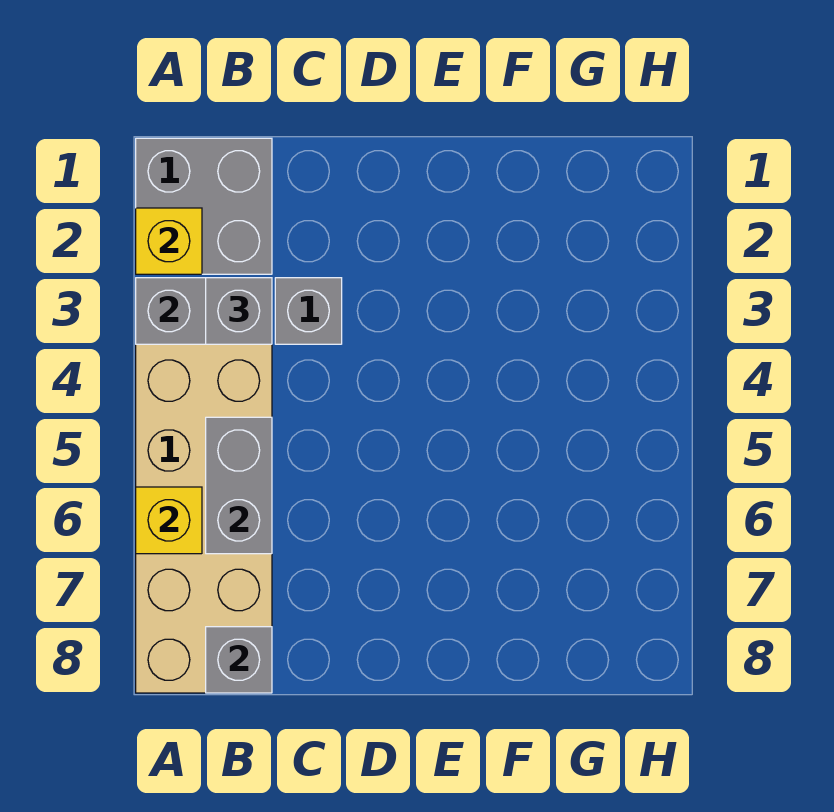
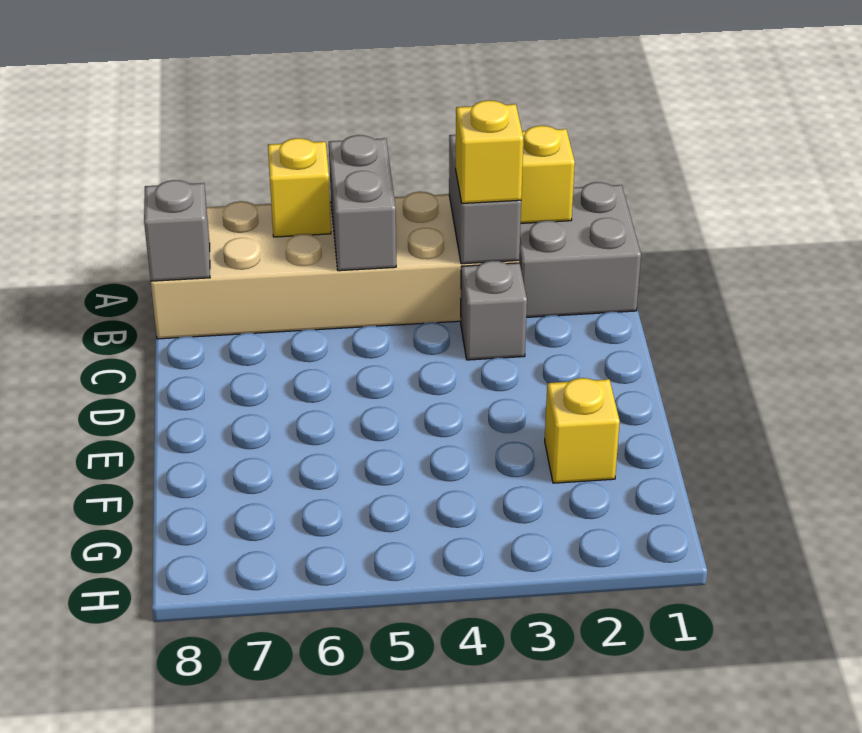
grey 1x1 brick [206,278,272,344] -> yellow 1x1 brick [456,100,523,203]
grey 1x2 brick [206,417,272,554] -> grey 1x2 brick turned to [329,135,396,271]
none -> yellow 1x1 brick [545,378,620,483]

